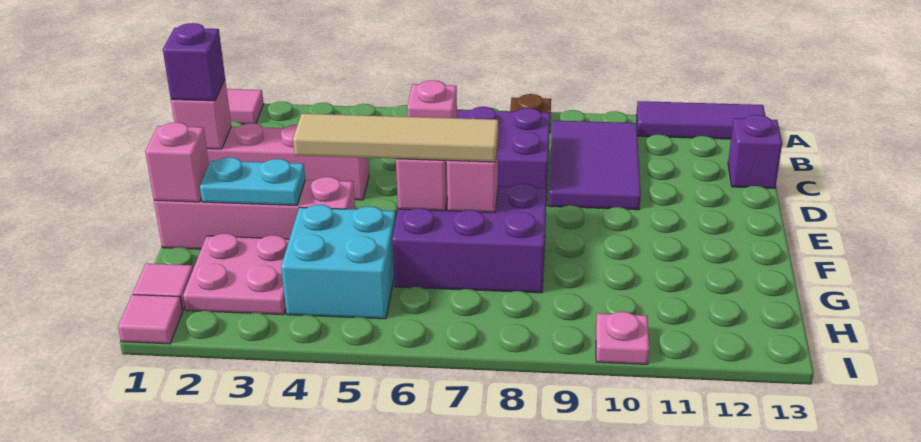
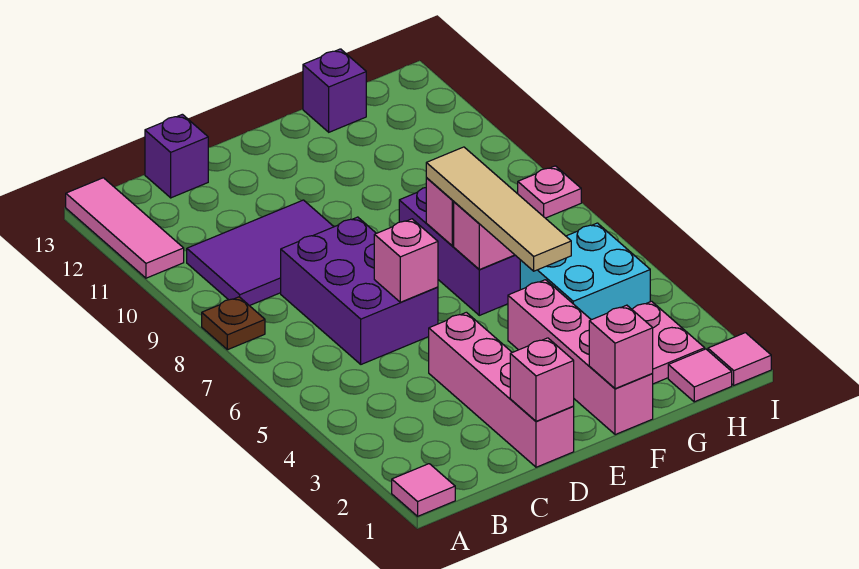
purple 1x3 tile [636,101,766,139] -> pink 1x3 tile [66,178,184,278]
purple 1x1 brick [163,23,225,101] -> purple 1x1 brick moved to [303,49,366,132]
cyan 1x2 plate [200,157,305,205] -> none
pink 1x1 plate [596,312,649,364] -> pink 1x1 plate moved to [518,166,581,218]

